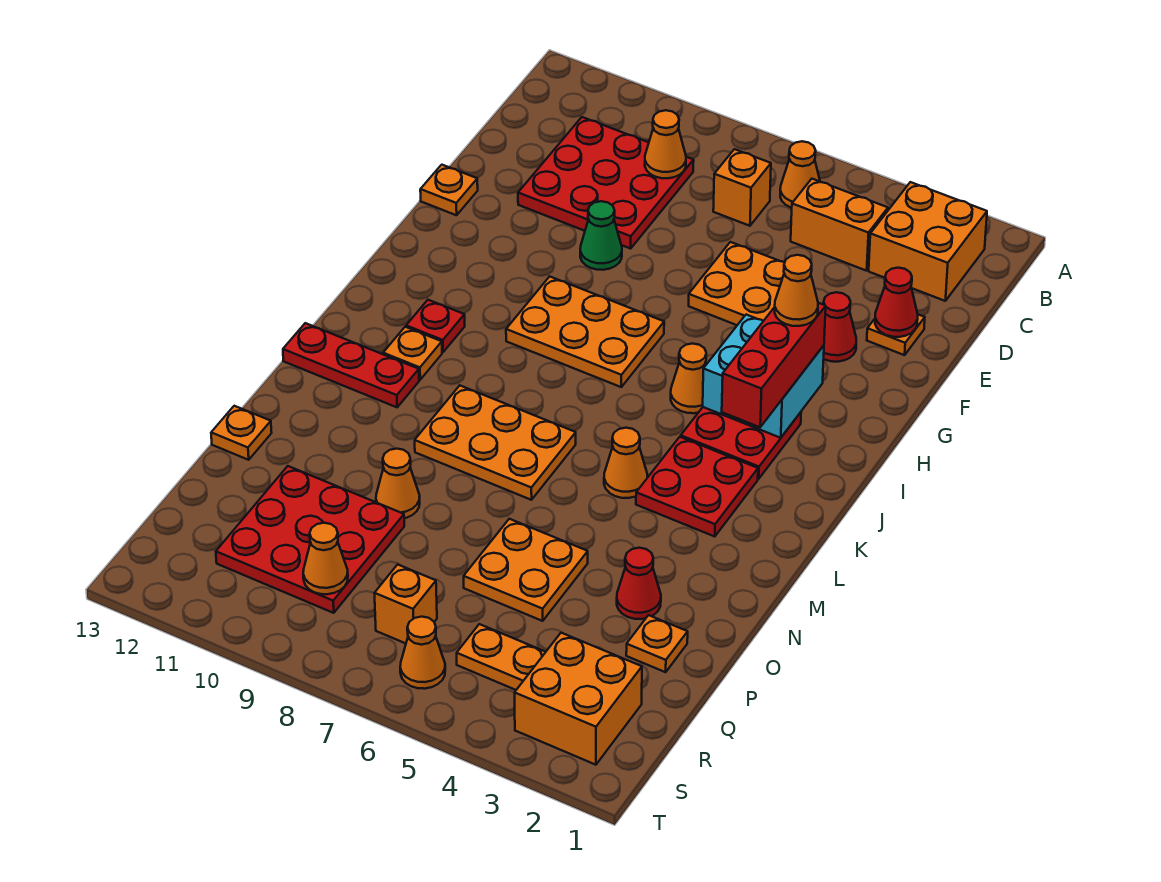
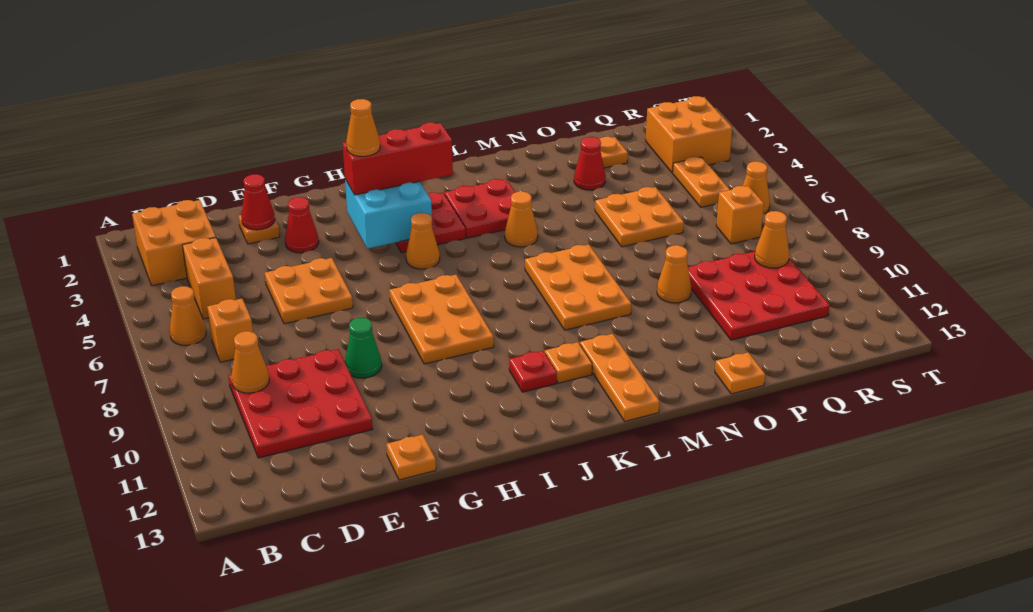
red 1x3 plate [283,323,419,407] -> orange 1x3 plate [580,334,660,421]

